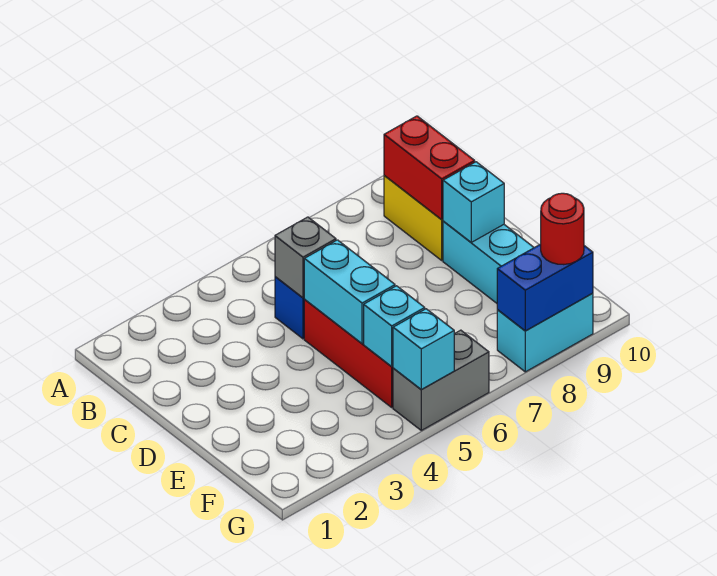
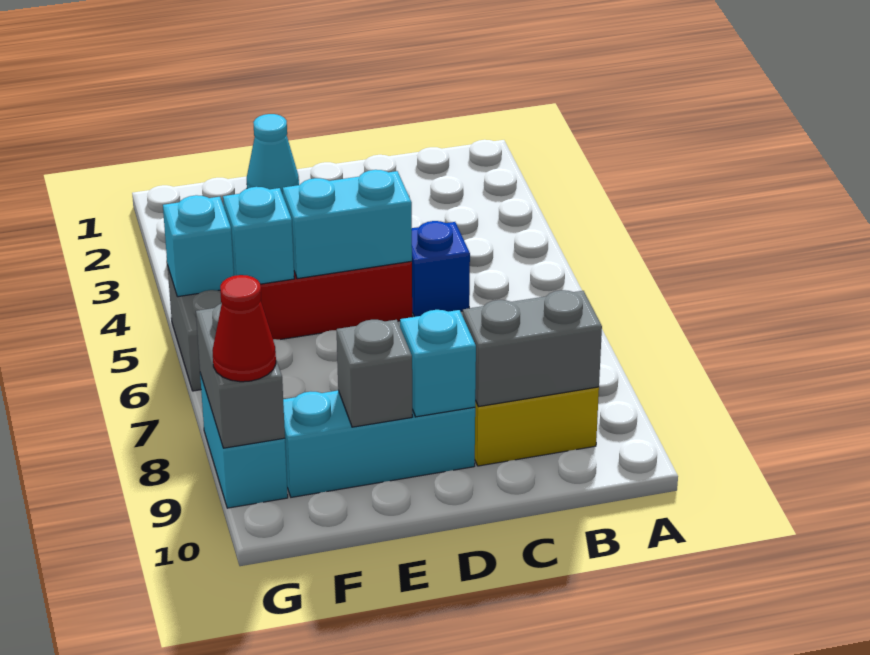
red 1x2 brick [384,116,475,220] -> grey 1x2 brick [462,290,602,407]
grey 1x1 brick [275,217,336,298] -> grey 1x1 brick moved to [337,320,412,427]
none -> cyan 1x1 cone [247,114,299,195]
blue 1x2 brick [497,244,593,331] -> grey 1x2 brick [196,303,285,448]
red 1x1 round brick [541,193,584,265] -> red 1x1 cone [212,275,276,382]

